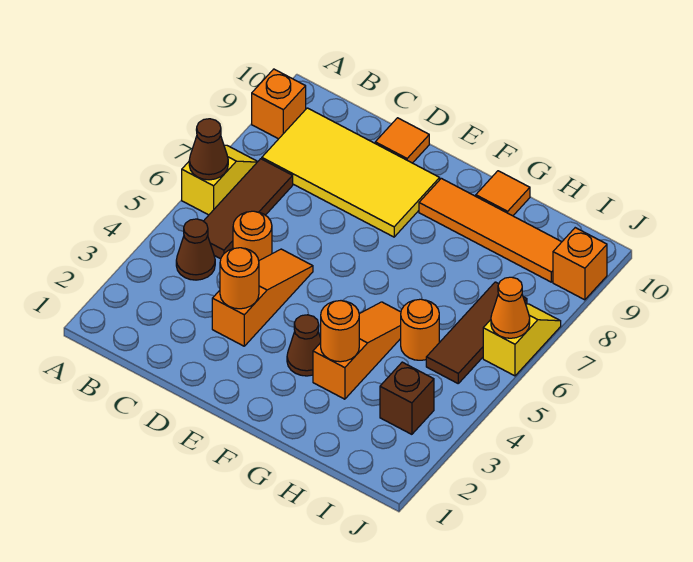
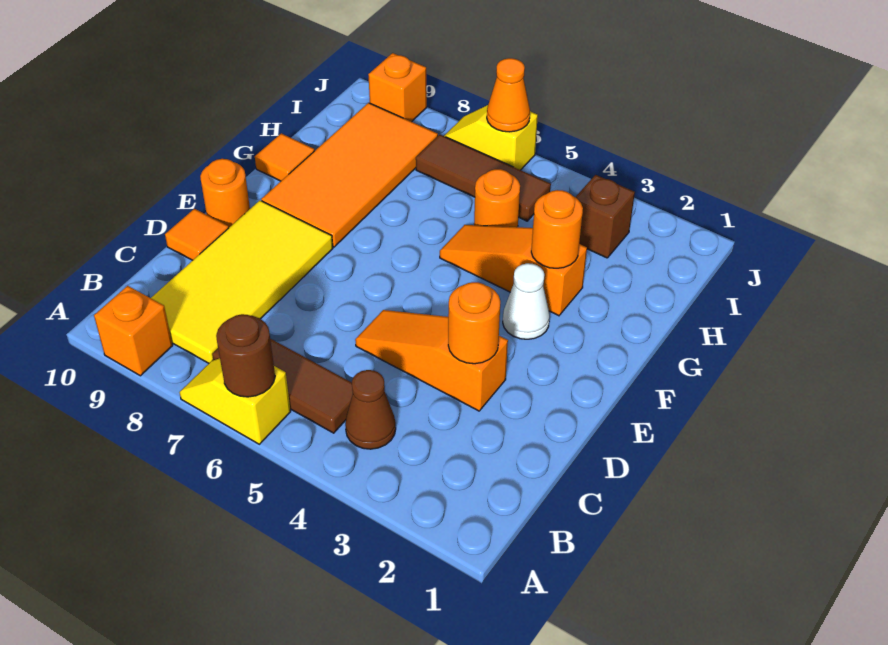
brown 1x1 cone [189,119,228,180] -> brown 1x1 round brick [216,314,275,397]
orange 1x1 round brick [233,211,272,260] -> orange 1x1 round brick moved to [200,159,250,227]
brown 1x1 cone [287,315,321,376] -> white 1x1 cone [503,263,550,339]
orange 1x4 tile [419,178,561,282] -> orange 2x4 tile [261,103,438,247]

